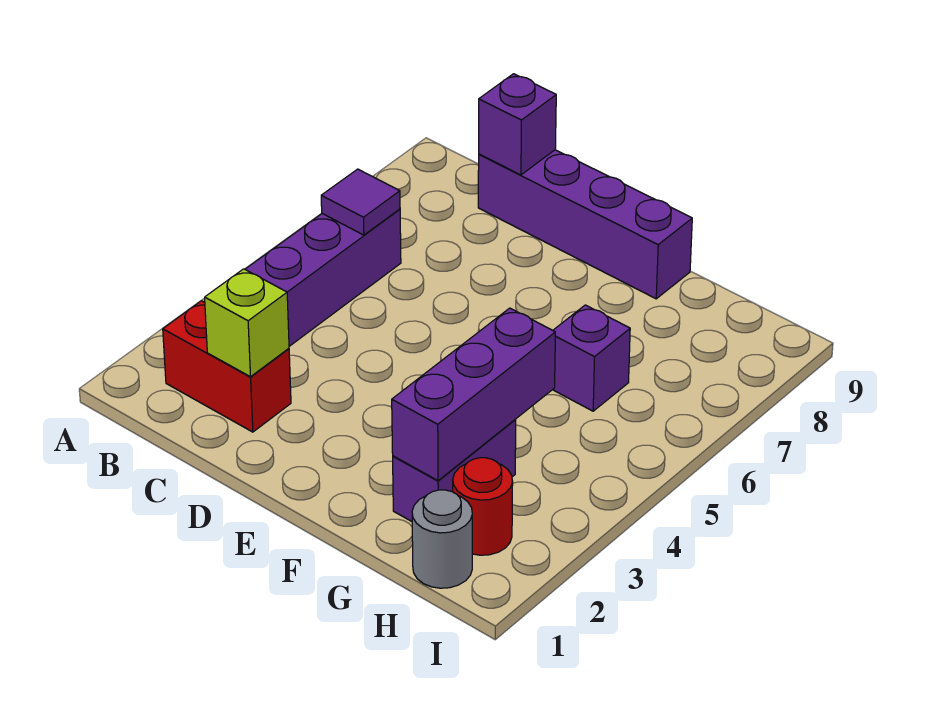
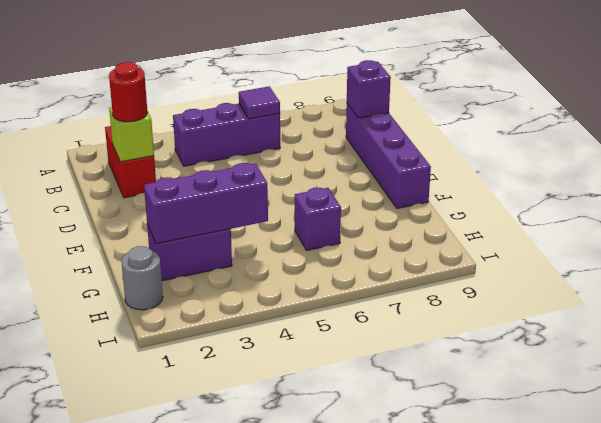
red 1x1 round brick [453,458,513,555] -> red 1x1 round brick moved to [109,62,148,122]

